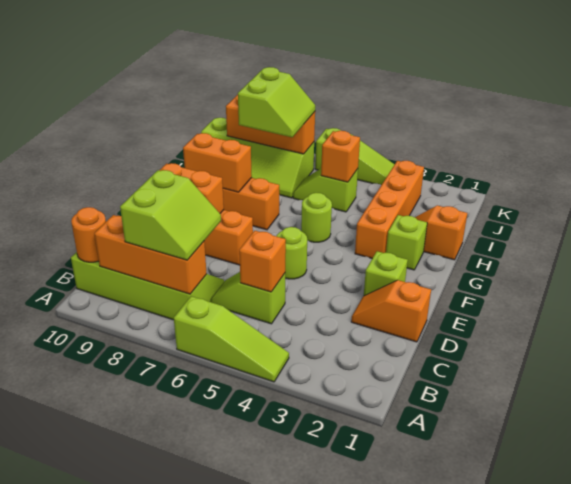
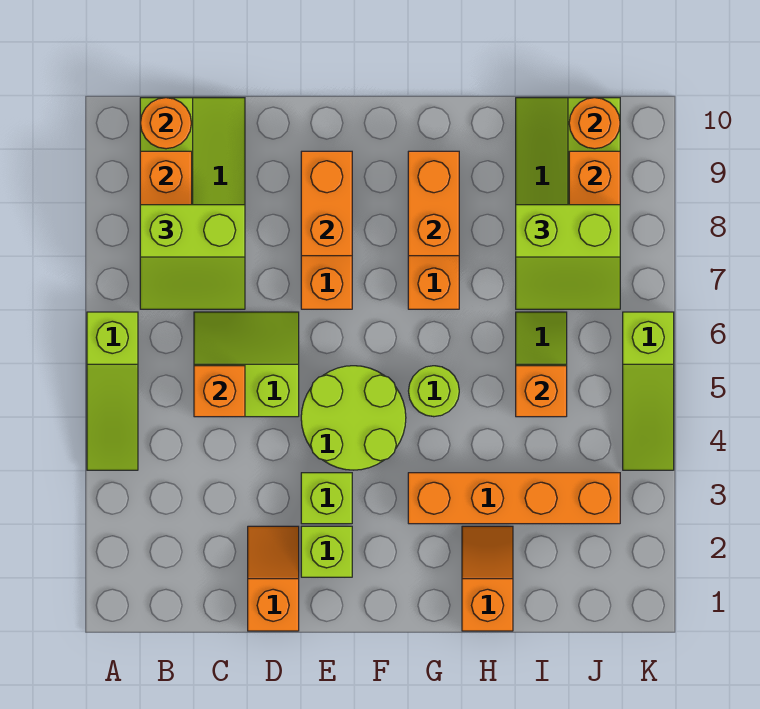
lime 1x2 slope [211,272,285,324] -> lime 2x2 slope [194,312,299,417]
lime 1x1 round brick [277,227,307,279] -> lime 2x2 round brick [301,366,406,470]
lime 1x1 brick [386,215,427,270] -> lime 1x1 brick moved to [301,473,352,524]
none -> orange 1x1 round brick [569,98,620,149]

